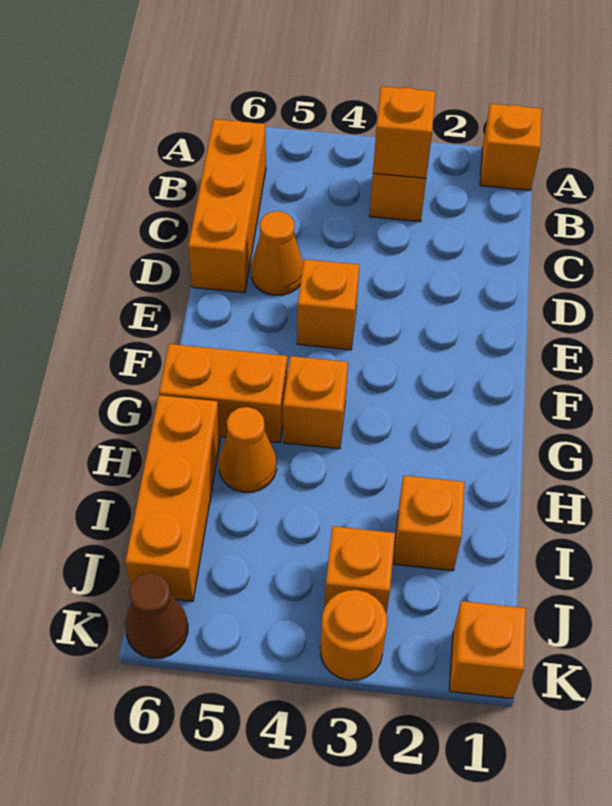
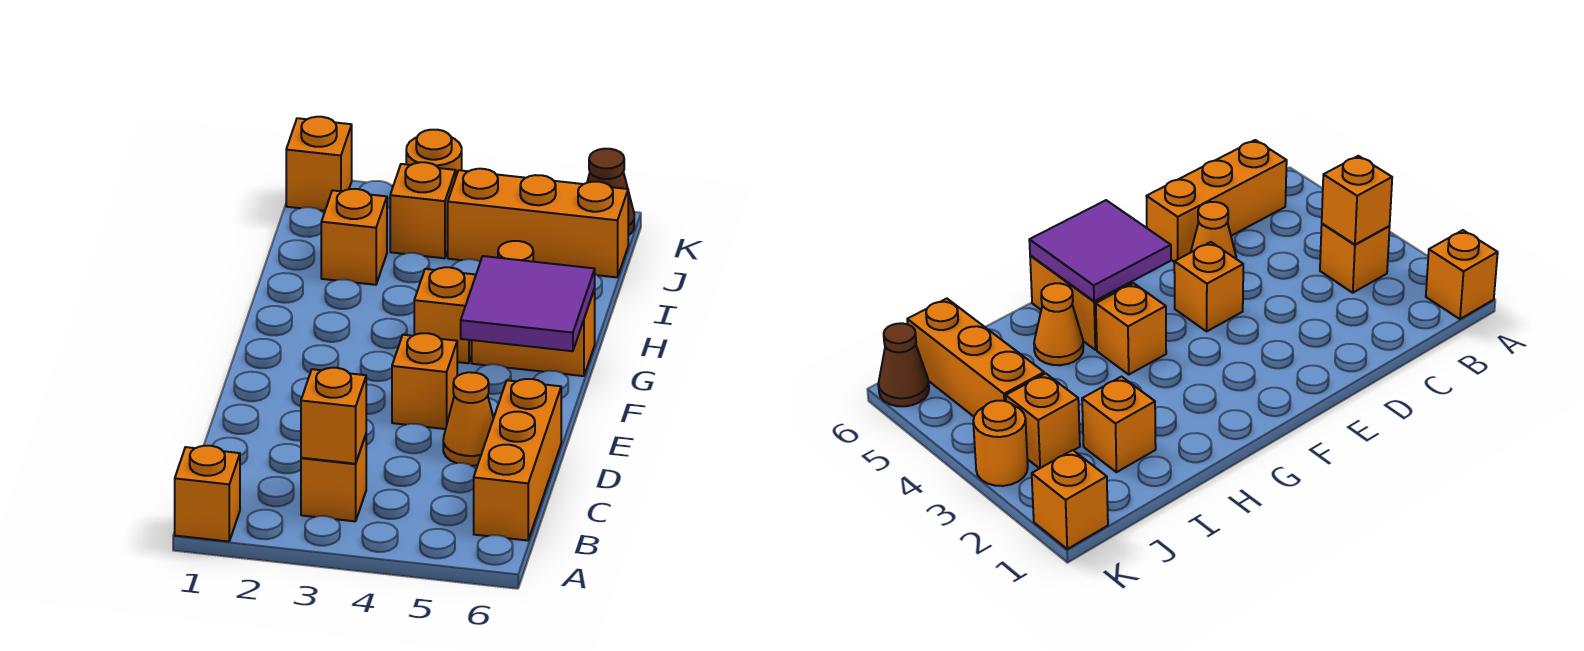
none -> purple 2x2 tile [461,256,595,351]
orange 1x3 brick [125,395,220,601] -> orange 1x3 brick turned to [448,169,628,277]

